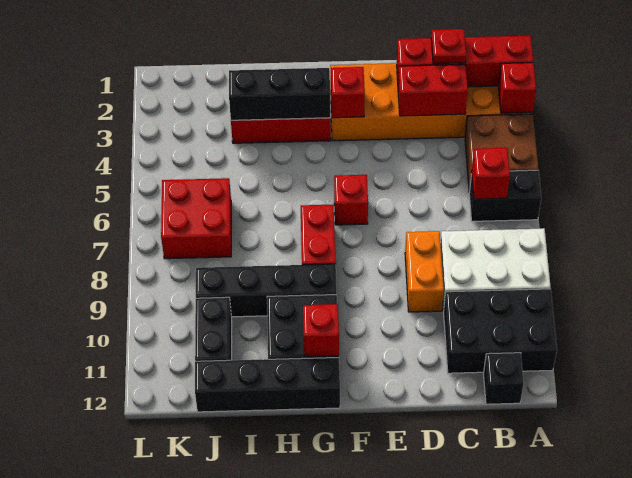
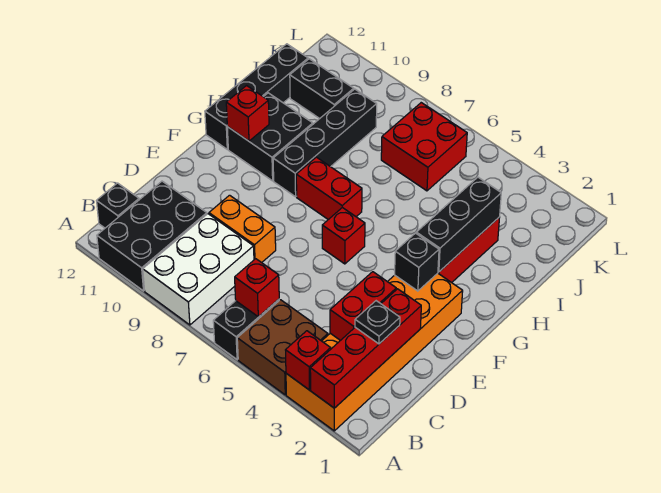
red 1x1 plate [431,29,466,64] -> black 1x1 plate [355,301,400,344]
red 1x1 brick [331,67,365,118] -> black 1x1 brick [395,233,439,291]

